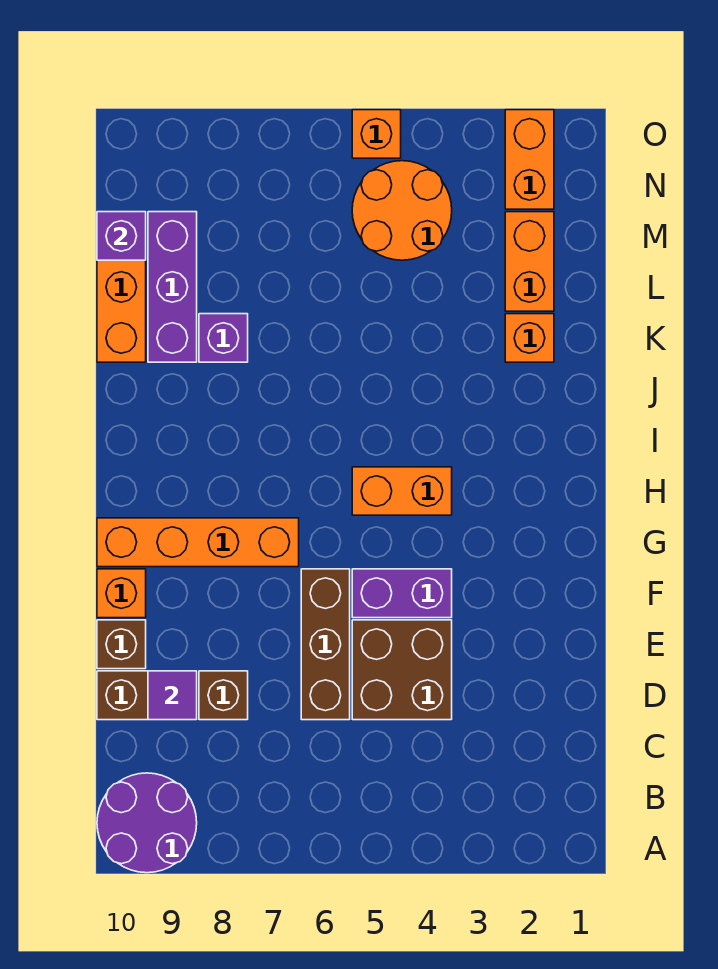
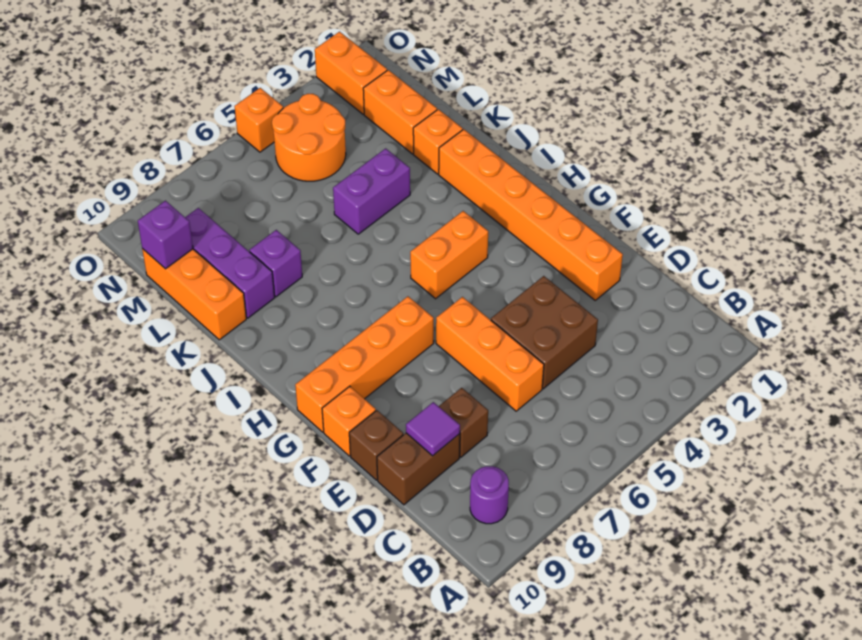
purple 2x2 round brick [97,773,197,873] -> purple 1x1 round brick [470,466,509,524]
brown 1x3 brick [301,569,350,720] -> orange 1x3 brick [436,297,544,411]
none -> orange 1x6 brick [439,129,623,300]
purple 1x2 brick [352,569,452,618] -> purple 1x2 brick moved to [333,148,410,234]

